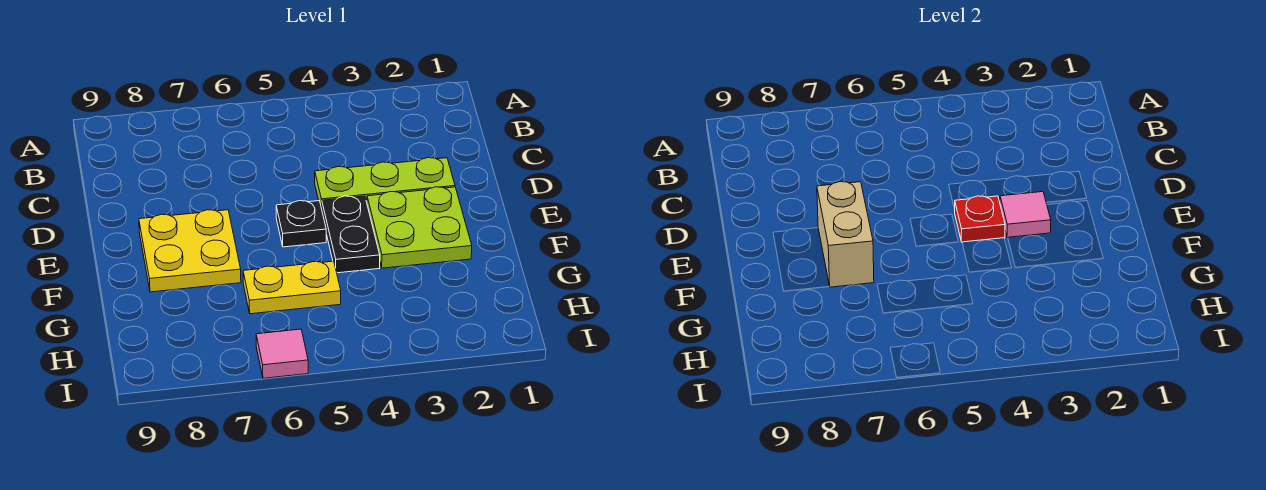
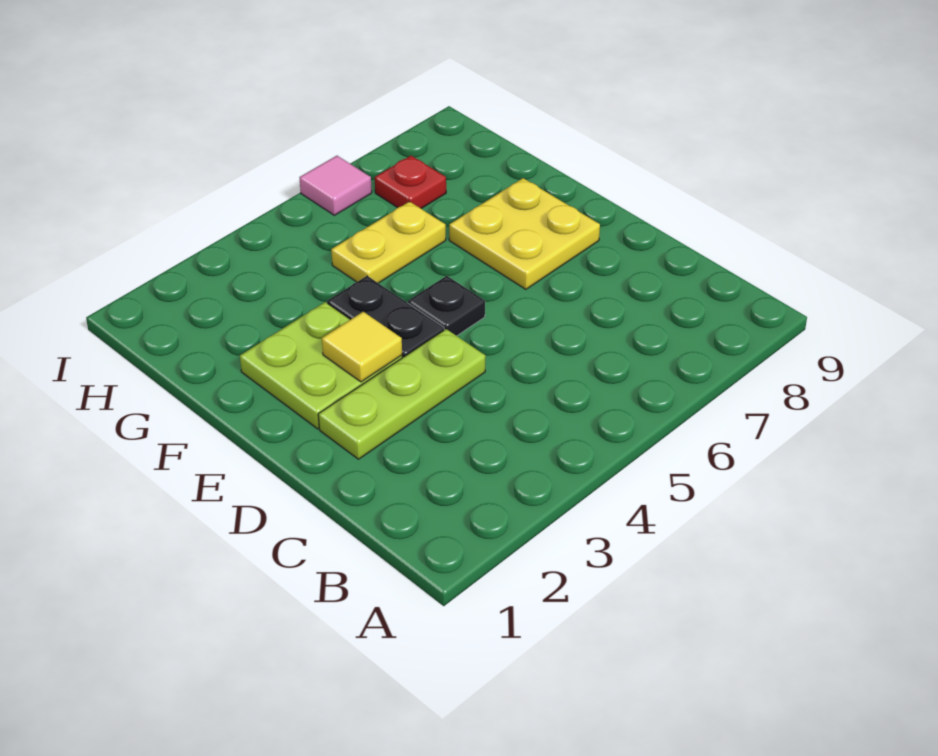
pink 1x1 tile [1000,192,1051,238] -> yellow 1x1 tile [322,312,402,382]
red 1x1 plate [955,196,1005,242] -> red 1x1 plate moved to [375,156,446,208]
tan 1x2 brick [817,182,874,287] -> none

